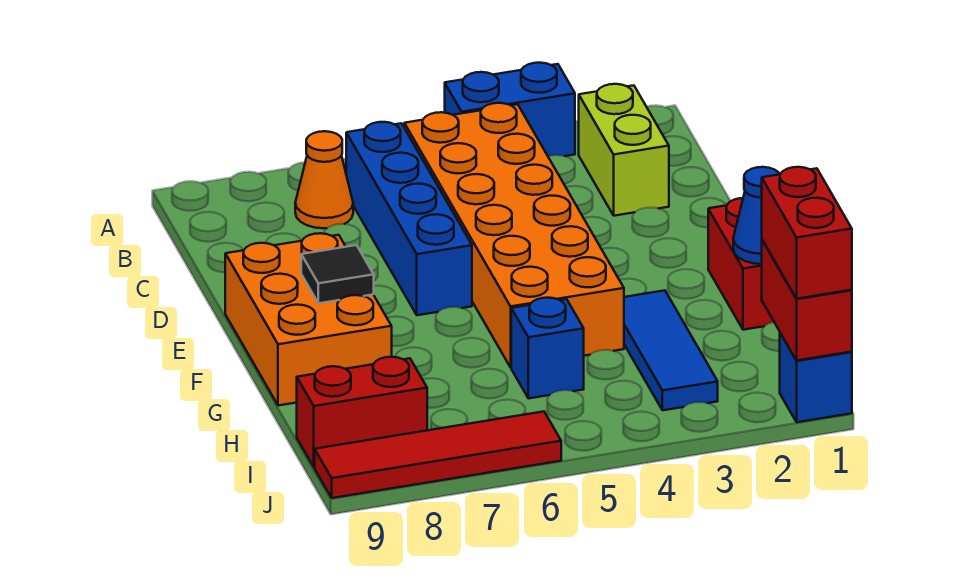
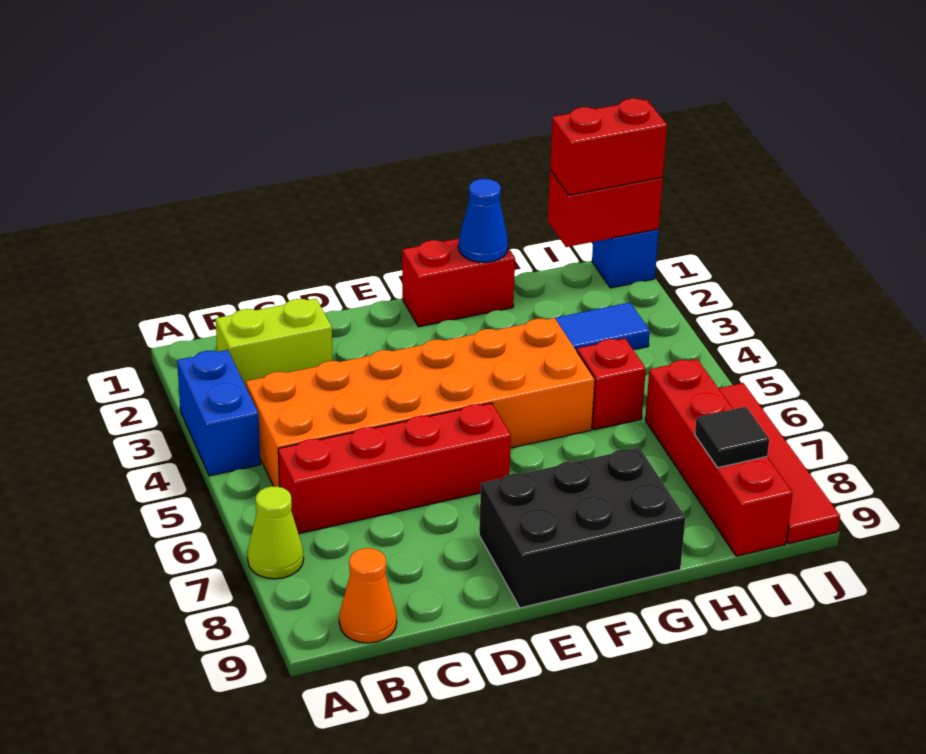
none -> lime 1x1 cone [247,486,304,579]
blue 1x4 brick [346,122,472,315] -> red 1x4 brick [278,403,511,534]
orange 1x1 cone [295,131,353,228] -> orange 1x1 cone moved to [339,548,397,643]
orange 2x3 brick [225,233,392,406] -> black 2x3 brick [479,448,685,608]
black 1x1 tile [301,245,374,303] -> black 1x1 tile moved to [695,407,769,468]
blue 1x1 brick [511,298,584,398] -> red 1x1 brick [577,338,646,430]
red 1x2 brick [297,357,427,467] -> red 1x4 brick [645,359,793,556]

